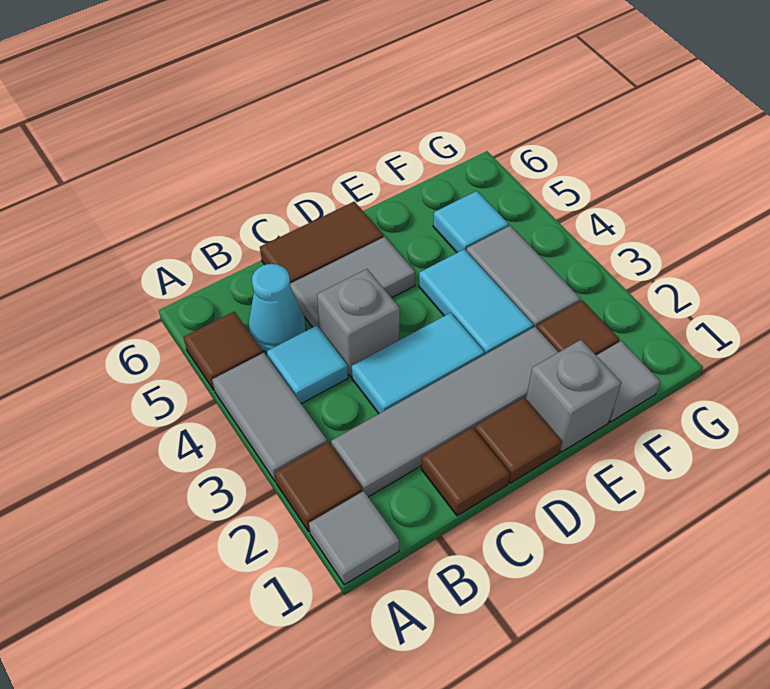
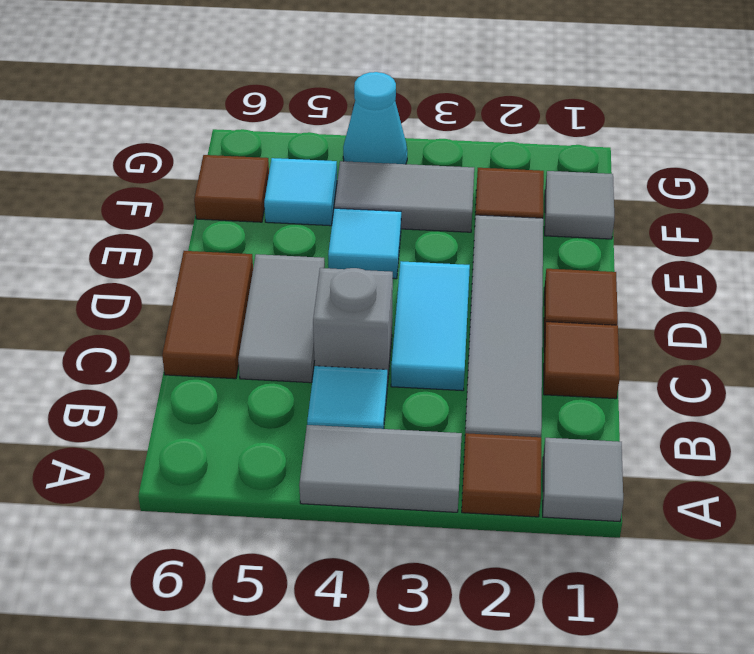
brown 1x1 tile [184,312,263,390] -> brown 1x1 tile moved to [194,155,269,222]
cyan 1x1 cone [249,264,306,352] -> cyan 1x1 cone moved to [343,72,407,164]
grey 1x1 brick [526,340,621,452] -> none
cyan 1x2 tile [419,249,533,355] -> cyan 1x1 tile [328,208,401,279]

